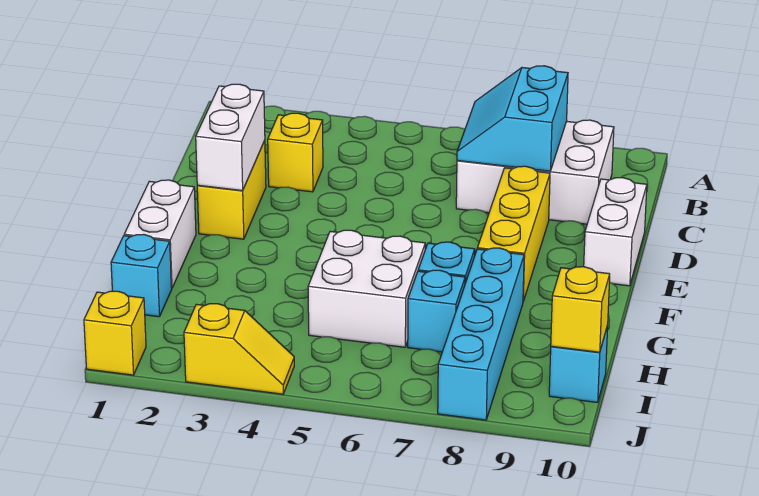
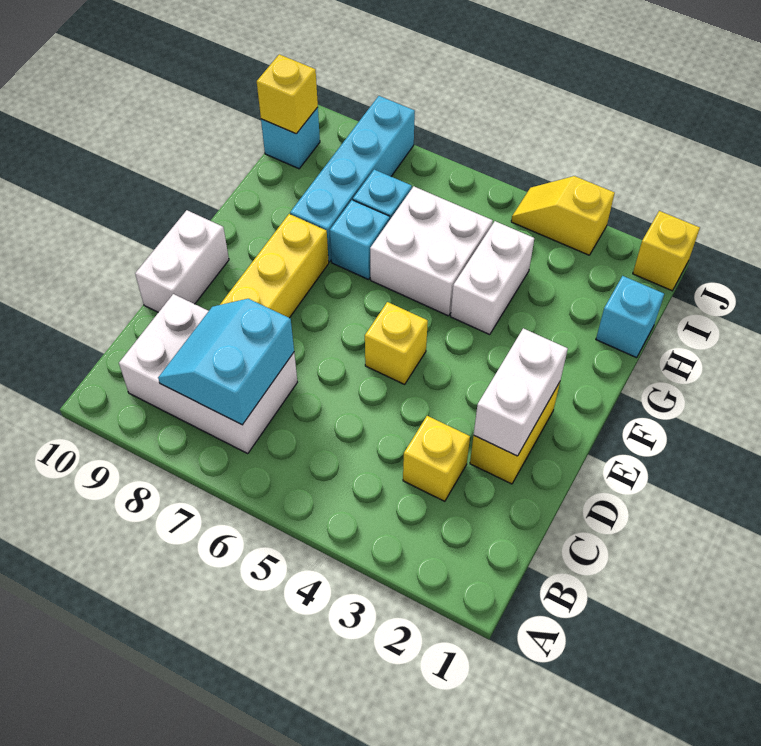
cyan 2x2 slope [457,66,568,171] -> cyan 2x2 slope turned to [158,299,294,425]
none -> yellow 1x1 brick [365,302,428,384]
white 1x2 brick [124,180,196,288] -> white 1x2 brick moved to [451,221,534,335]

